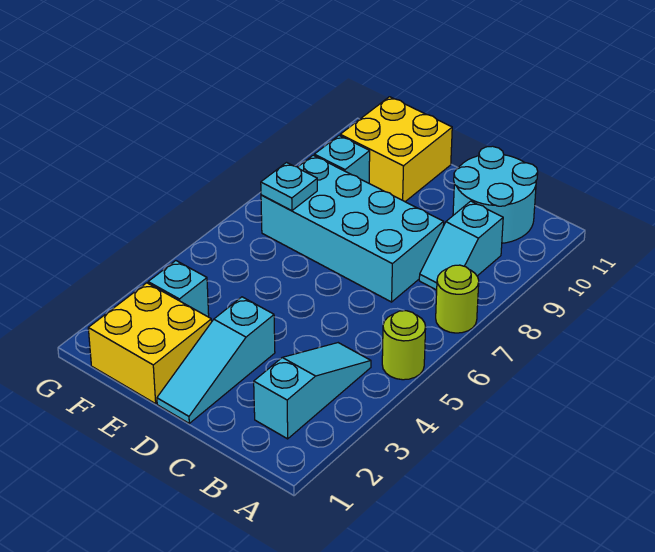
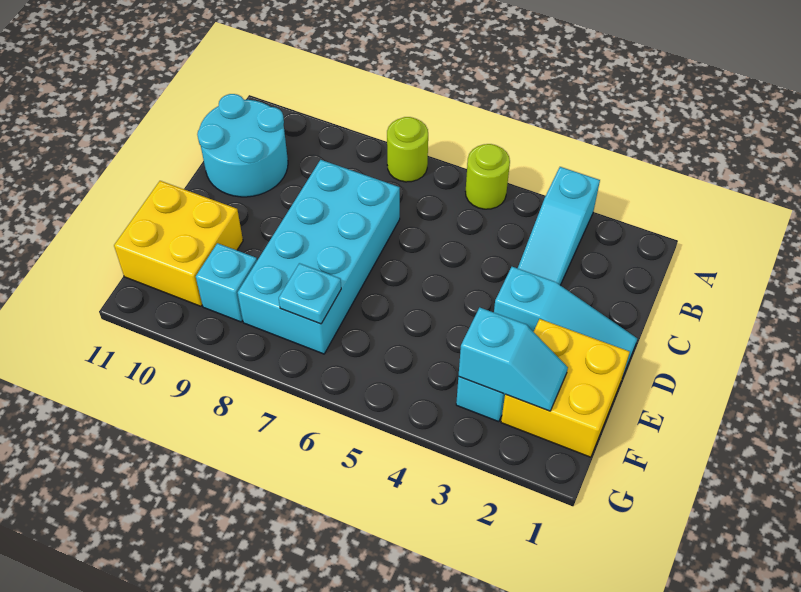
cyan 1x3 slope [254,343,371,439] -> cyan 1x3 slope turned to [518,167,600,285]
cyan 1x2 slope [419,201,503,290] -> cyan 1x2 slope moved to [459,307,568,411]

